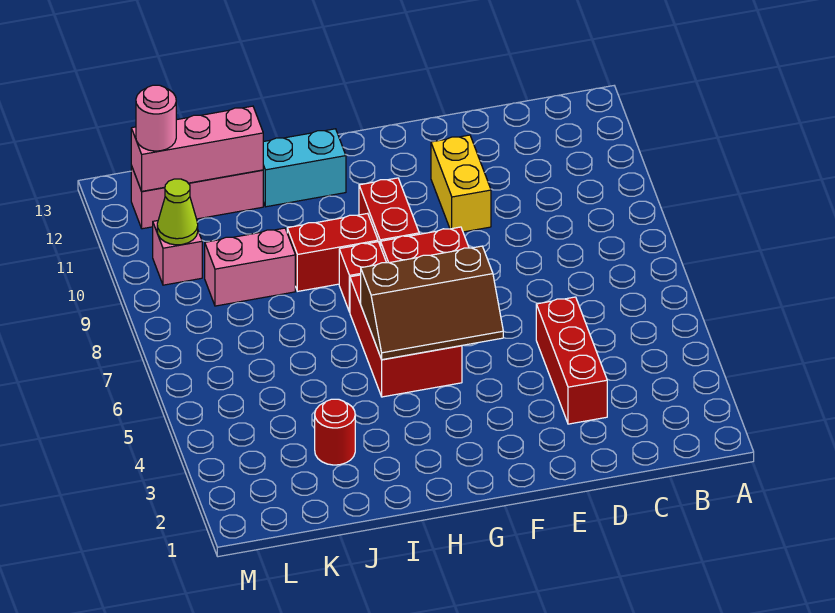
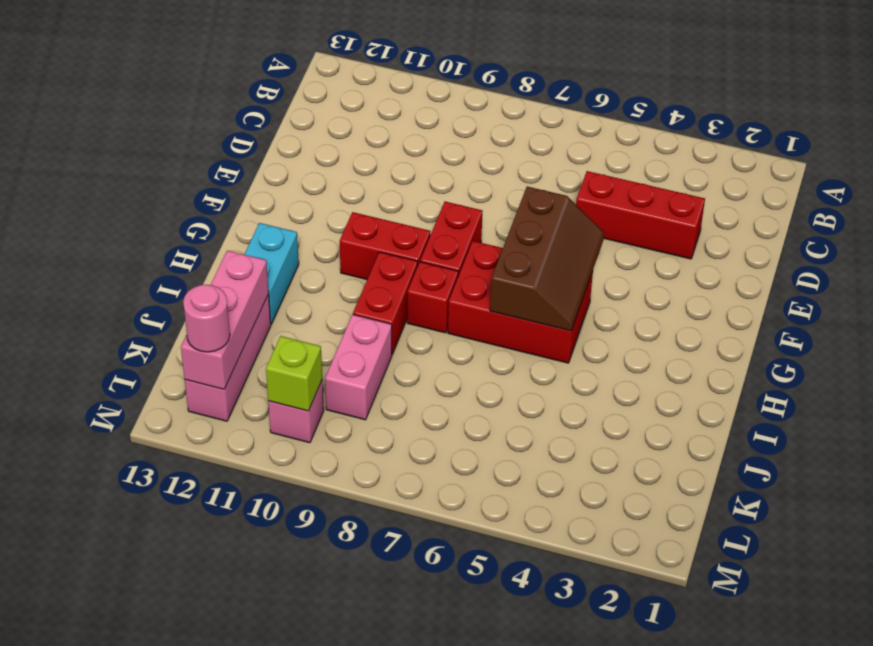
yellow 1x2 brick [431,135,491,232] -> none
red 1x1 round brick [315,399,355,465] -> none
lime 1x1 cone [157,179,198,245] -> lime 1x1 brick [266,336,322,411]

